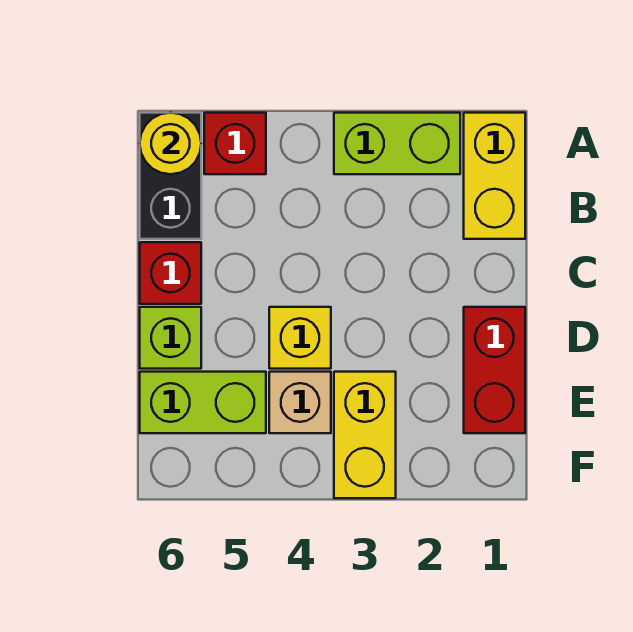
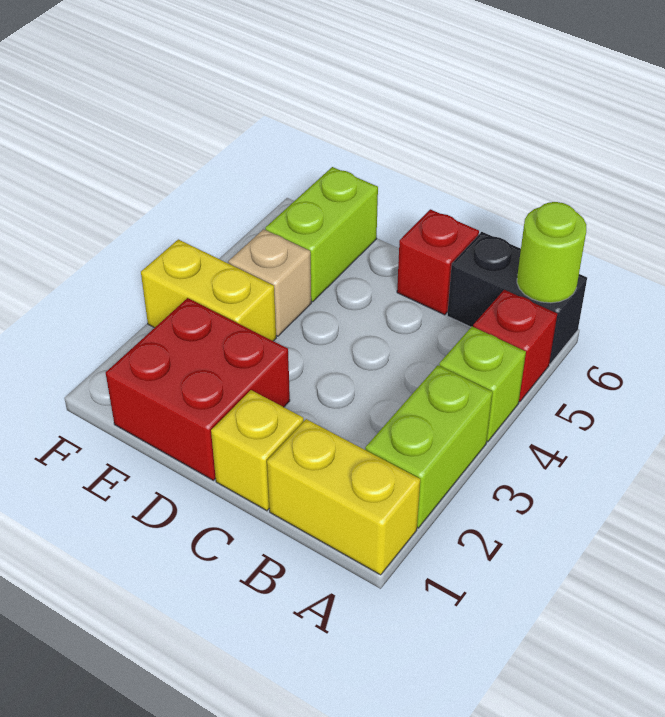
yellow 1x1 round brick [140,113,201,174] -> lime 1x1 round brick [517,202,586,303]
red 1x2 brick [464,307,525,433] -> red 2x2 brick [106,298,290,480]
yellow 1x1 brick [269,307,331,369] -> yellow 1x1 brick moved to [211,390,304,511]
lime 1x1 brick [140,307,201,369] -> lime 1x1 brick moved to [439,327,526,442]

